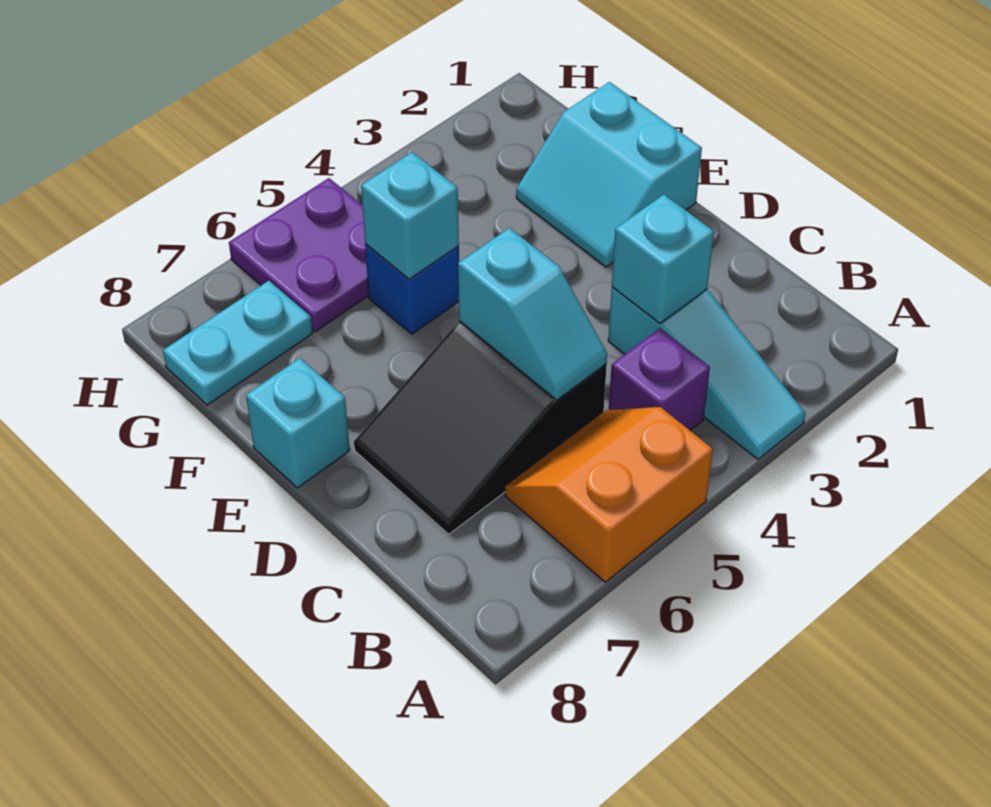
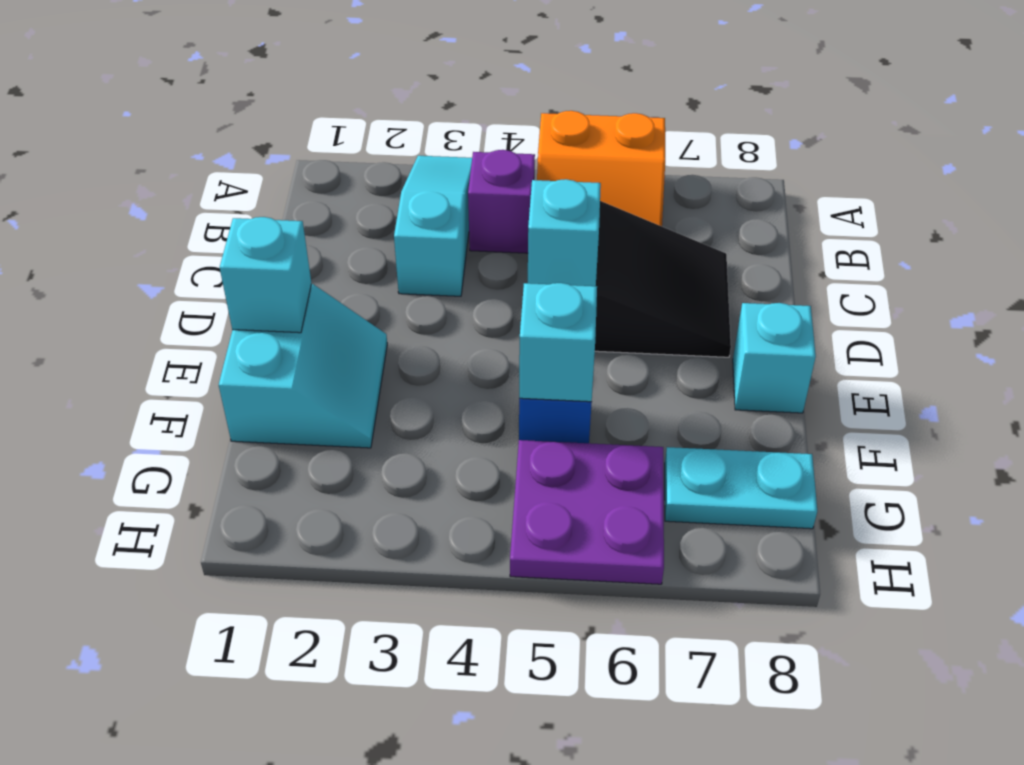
cyan 1x1 brick [612,195,714,324] -> cyan 1x1 brick moved to [220,217,311,333]

